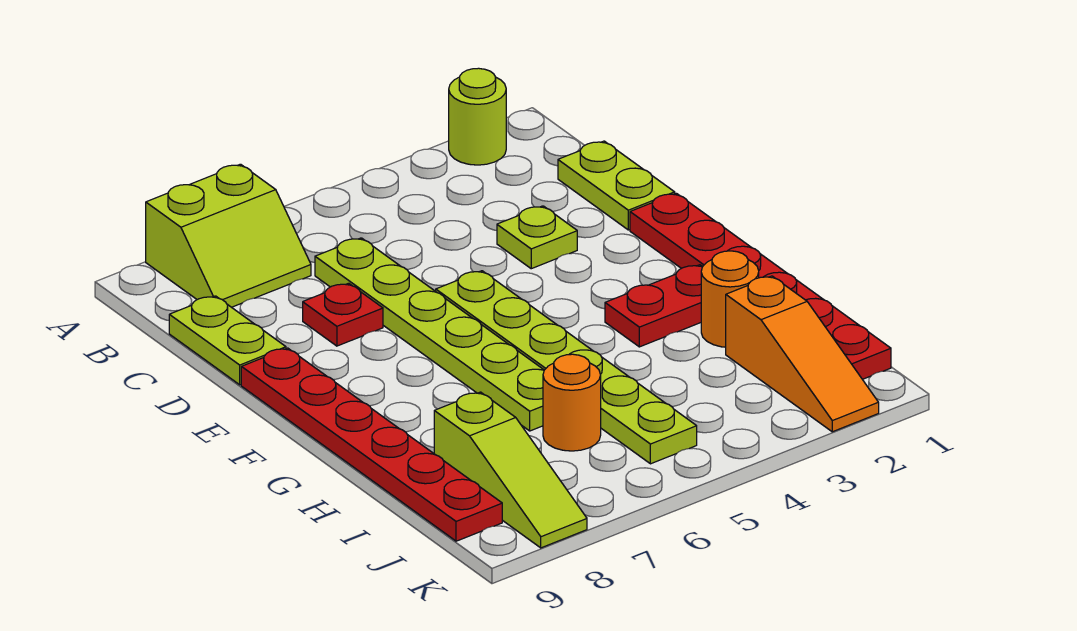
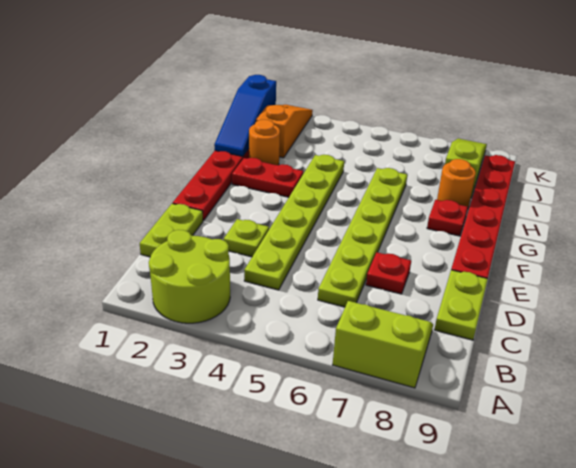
lime 1x1 round brick [449,68,506,165] -> lime 2x2 round brick [149,230,230,323]
lime 1x6 plate [436,271,697,464] -> lime 1x6 plate moved to [244,155,344,290]
none -> red 1x1 plate [427,200,468,236]
none -> blue 1x3 slope [214,75,276,156]
orange 1x1 round brick [543,354,601,451] -> orange 1x1 round brick moved to [437,159,476,209]

